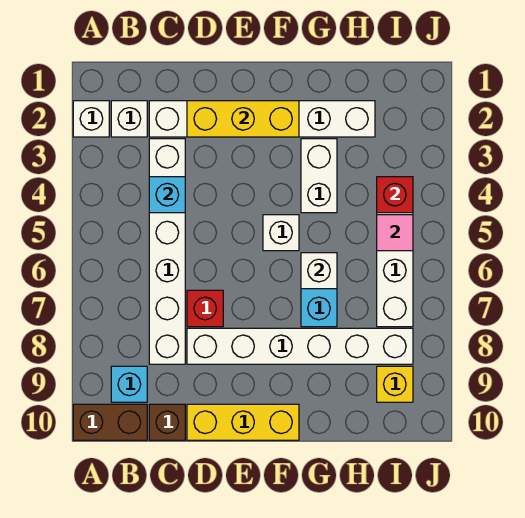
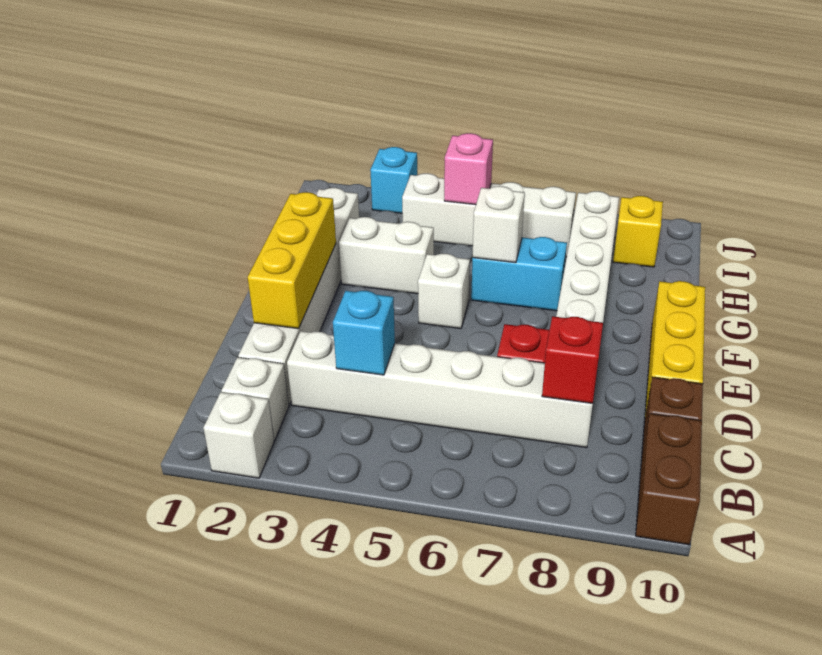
cyan 1x1 brick [111,366,147,402] -> cyan 1x1 brick moved to [370,147,417,213]
red 1x1 brick [377,177,413,213] -> red 1x1 brick moved to [542,316,603,403]
pink 1x1 tile [377,215,413,251] -> pink 1x1 brick [444,133,493,205]

